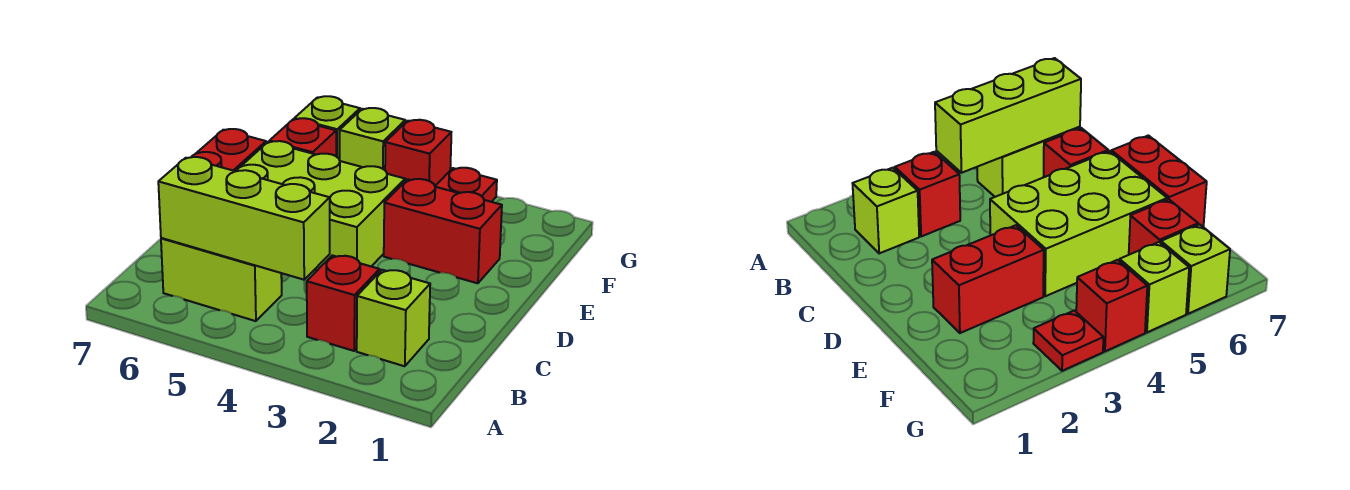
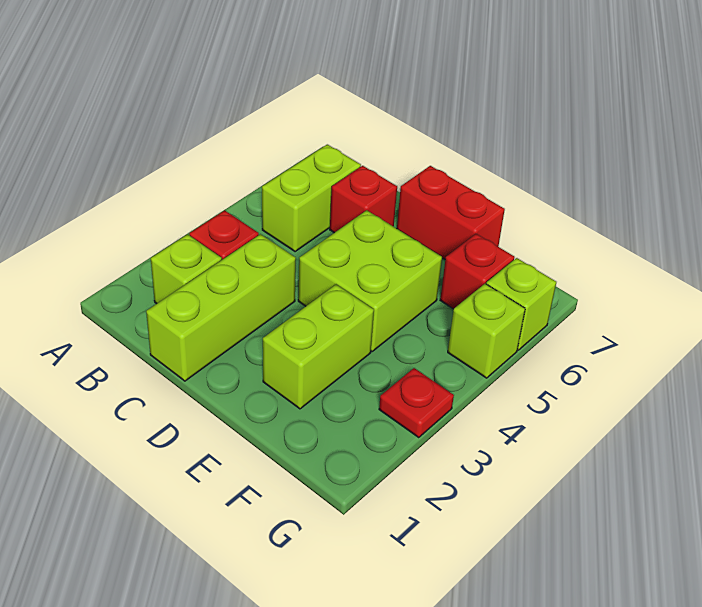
lime 1x3 brick [158,157,330,280] -> lime 1x3 brick moved to [146,234,296,381]
lime 2x3 brick [236,141,405,270] -> lime 2x2 brick [298,210,442,351]
red 1x2 brick [384,179,502,283] -> lime 1x2 brick [263,284,374,409]
red 1x1 brick [385,120,451,186] -> none

